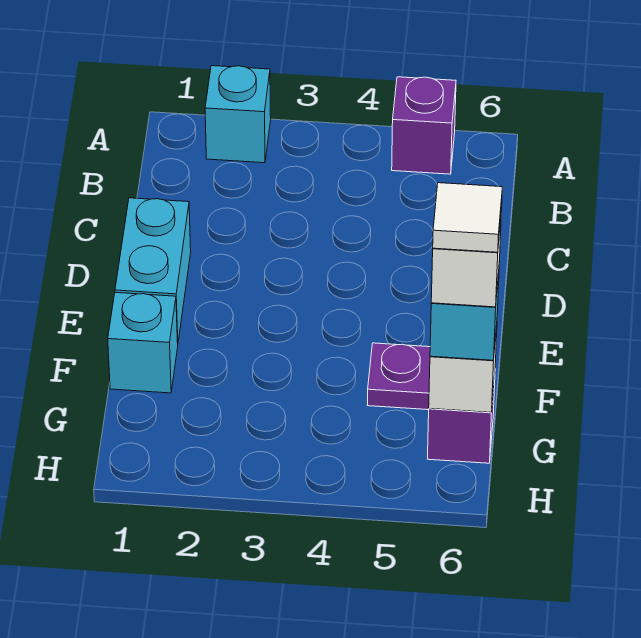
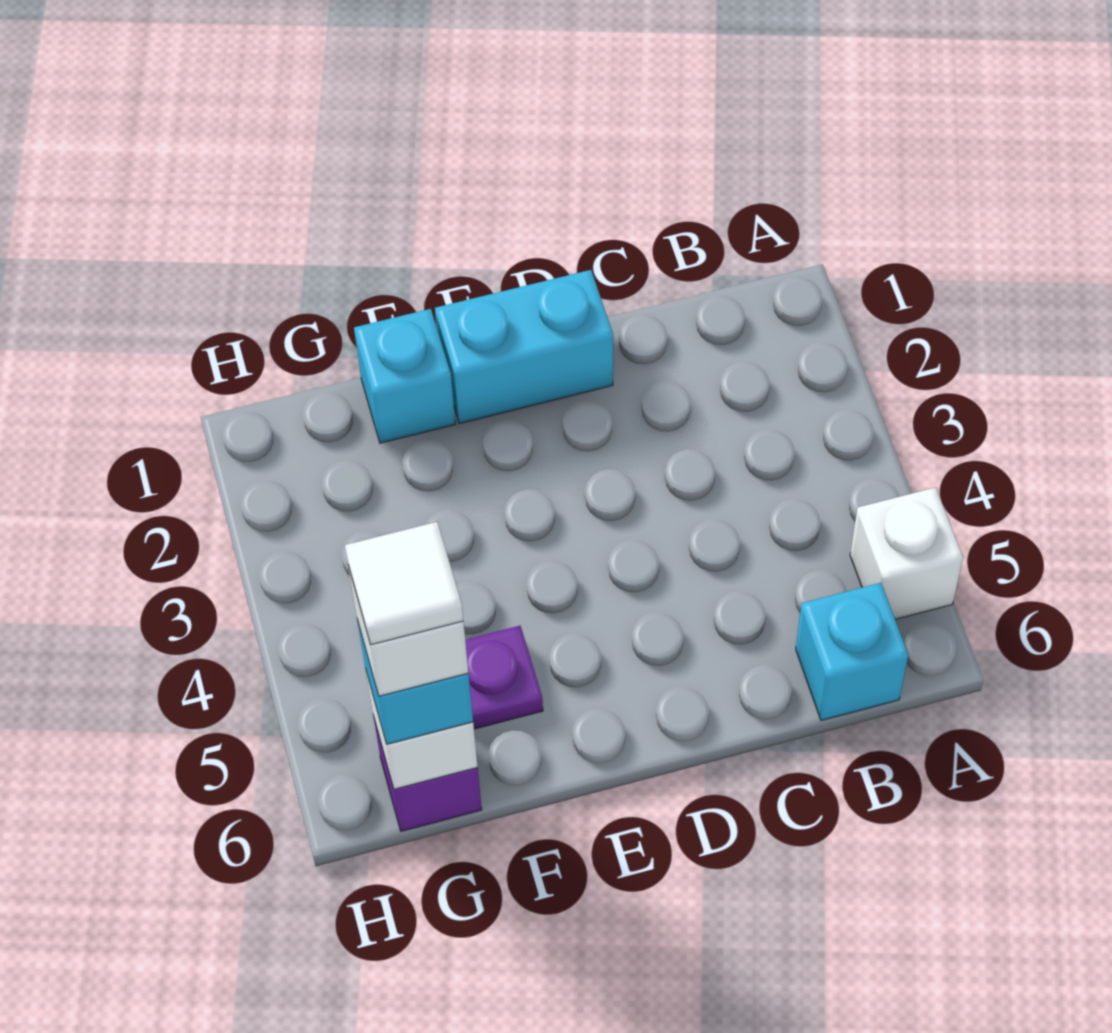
cyan 1x1 brick [205,66,271,163] -> cyan 1x1 brick moved to [796,583,908,720]
purple 1x1 brick [392,77,456,174] -> white 1x1 brick [850,488,963,619]

